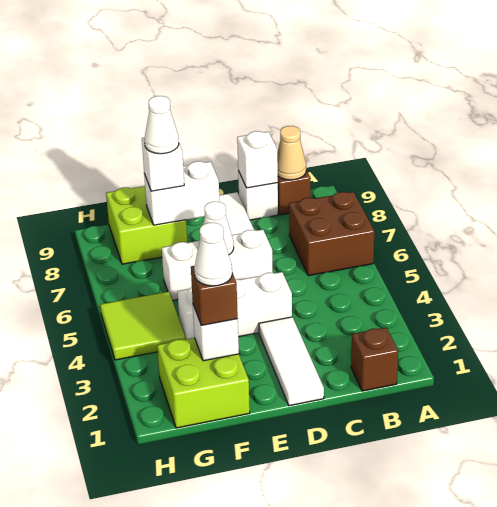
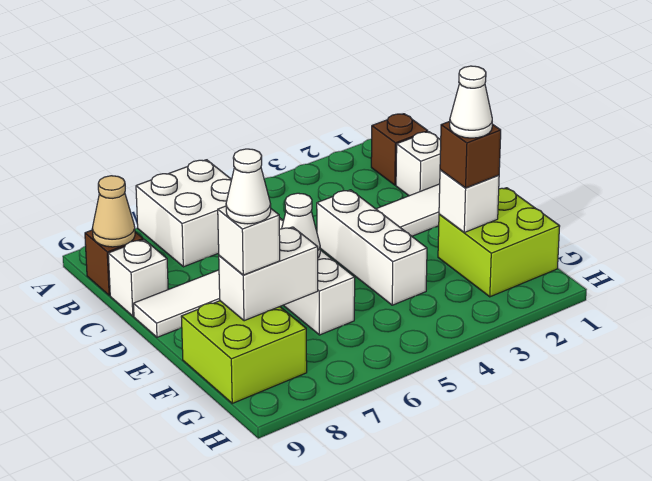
brown 2x2 brick [289,192,374,276] -> white 2x2 brick [136,160,232,267]
white 1x1 brick [237,131,278,188] -> white 1x1 brick moved to [396,132,441,196]
white 1x2 brick [144,161,220,225] -> white 1x2 brick turned to [219,227,318,321]
lime 2x2 tile [100,292,185,360] -> none

